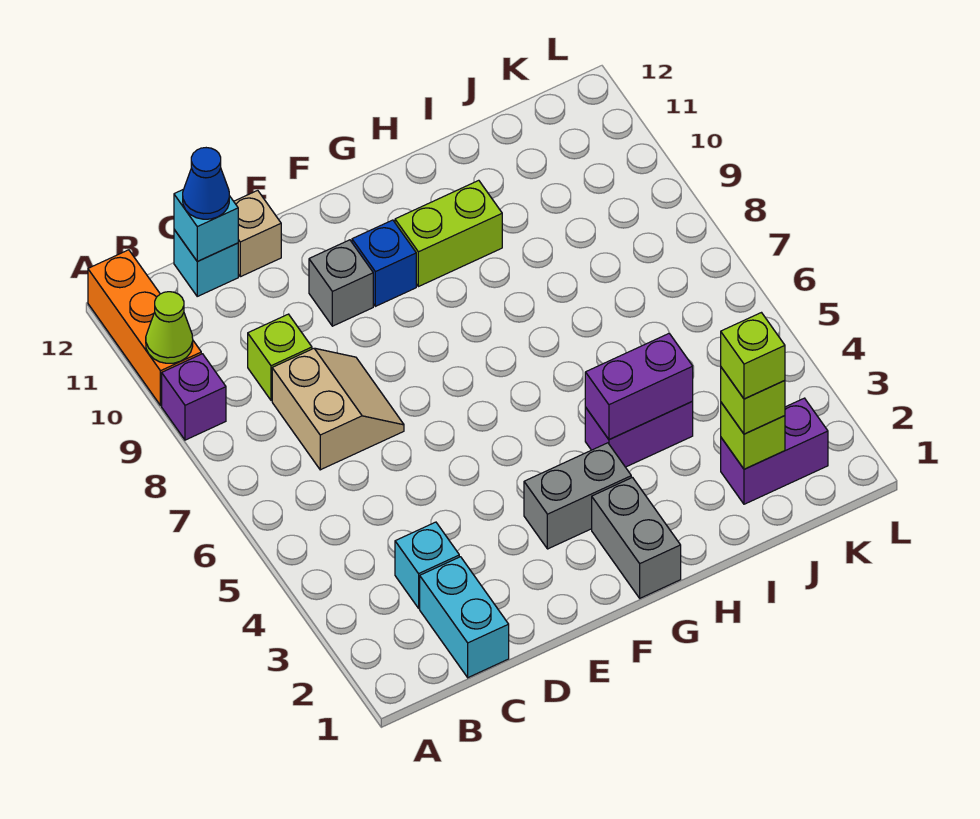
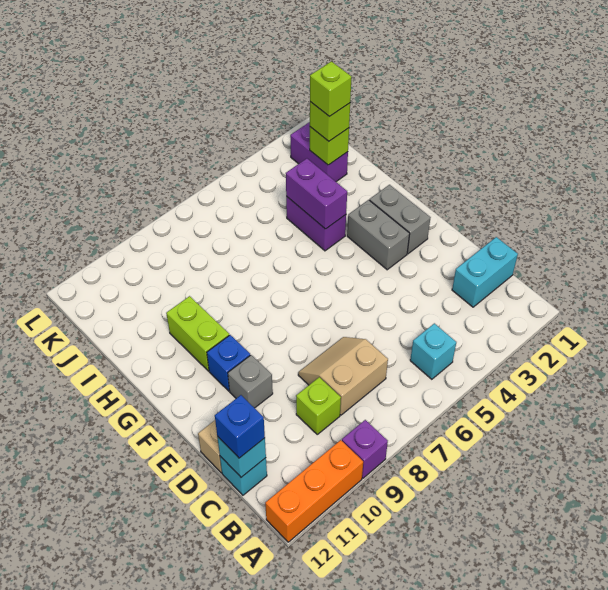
lime 1x1 cone [146,292,193,363] -> none
cyan 1x1 brick [395,522,459,608] -> cyan 1x1 brick moved to [410,323,456,379]
blue 1x1 cone [183,148,229,219] -> blue 1x1 brick [215,395,265,458]
grey 1x2 brick [592,478,681,598] -> grey 1x2 brick turned to [370,185,431,254]

